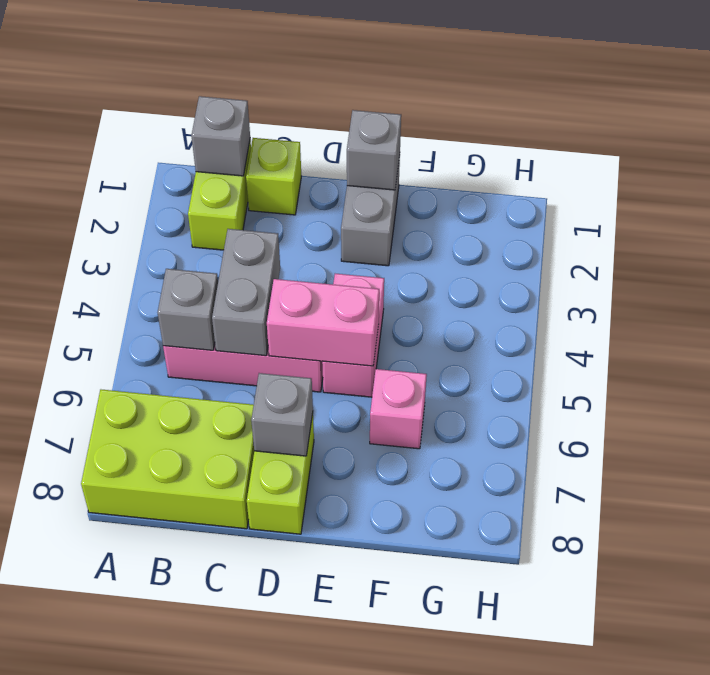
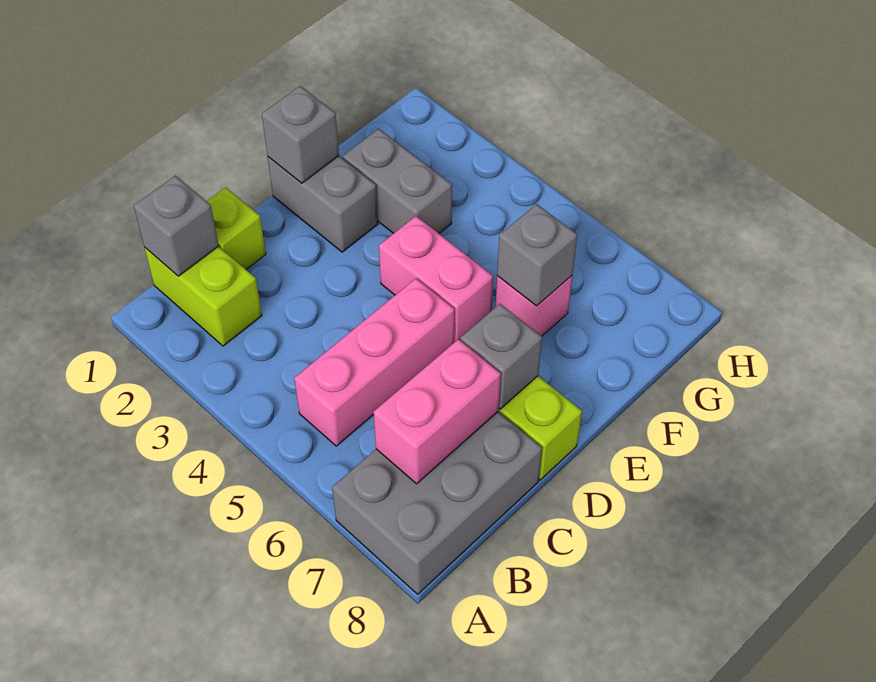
lime 2x3 brick [81,390,254,529] -> grey 2x3 brick [332,412,542,594]
grey 1x1 brick [158,269,218,350] -> grey 1x1 brick moved to [497,204,577,306]
grey 1x2 brick [212,229,280,356] -> grey 1x2 brick moved to [343,129,452,234]
pink 1x2 brick [267,279,379,366] -> pink 1x2 brick moved to [374,339,501,484]

